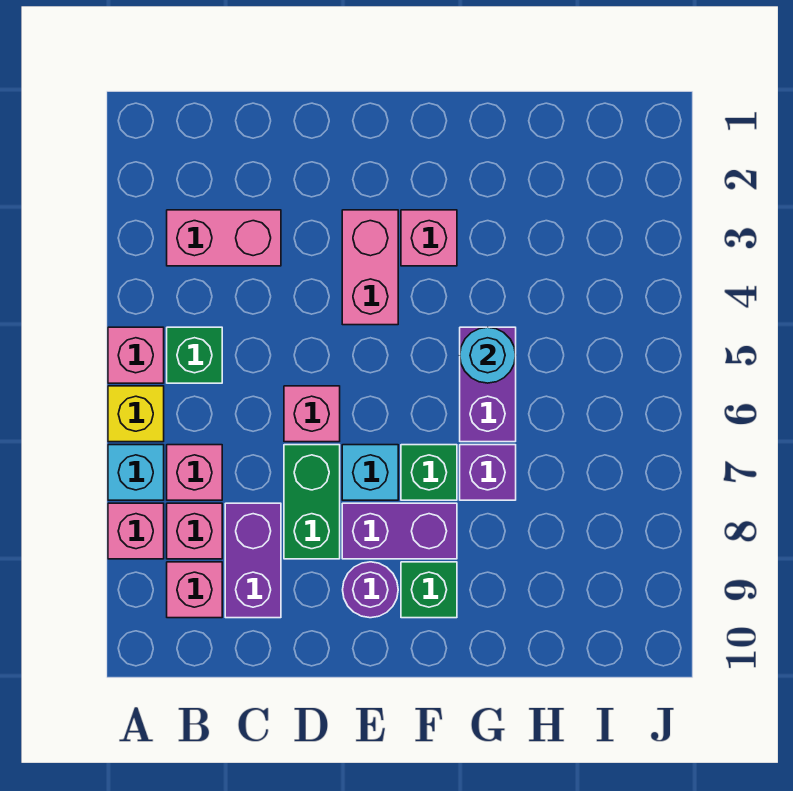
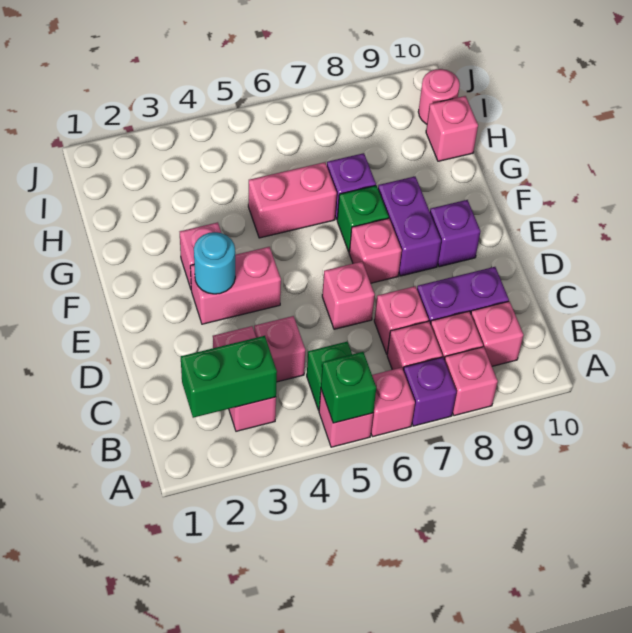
yellow 1x1 brick [108,386,164,442] -> pink 1x1 brick [371,367,415,437]
cyan 1x1 brick [108,445,164,500] -> purple 1x1 brick [403,357,456,426]
none -> pink 1x1 brick [254,316,305,382]
none -> pink 1x1 brick [374,286,428,354]
green 1x2 brick [284,445,340,559] -> green 1x2 brick moved to [181,336,277,418]
cyan 1x1 brick [342,445,398,500] -> pink 1x1 brick [349,218,402,283]
purple 1x1 round brick [343,562,398,618] -> purple 1x1 brick [430,200,480,267]
green 1x1 brick [401,562,457,618] -> green 1x1 brick moved to [321,352,376,423]
purple 1x2 brick [460,327,516,442] -> pink 1x2 brick [248,162,337,238]
cyan 1x1 round brick [460,327,516,383] -> cyan 1x1 round brick moved to [194,232,235,294]
none -> pink 1x1 brick [426,96,478,161]
none -> pink 1x1 round brick [418,69,460,124]

